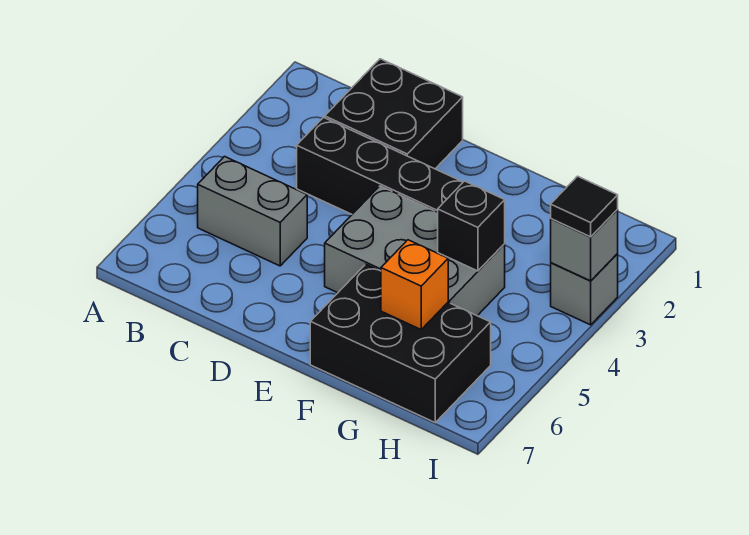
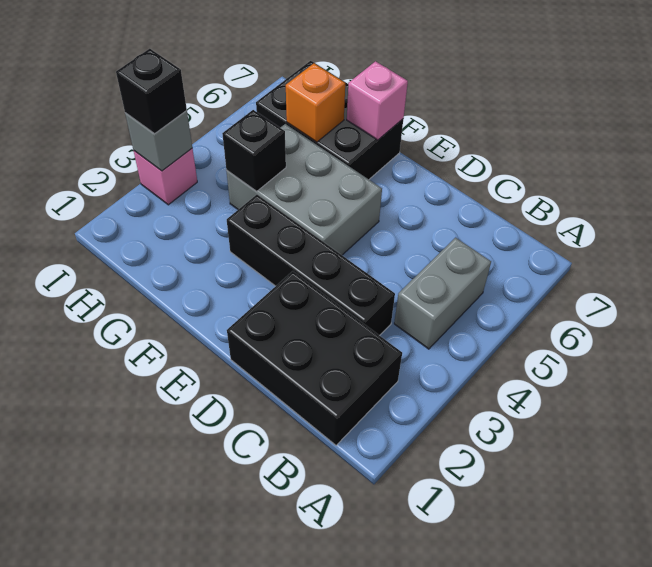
grey 1x2 brick [198,157,307,266] -> grey 1x2 brick turned to [394,238,491,349]
black 2x2 brick [325,59,463,169] -> black 2x3 brick [227,271,402,445]
none -> pink 1x1 brick [347,61,408,140]
grey 1x1 brick [551,254,618,325] -> pink 1x1 brick [134,148,197,205]
black 1x1 tile [551,176,618,237] -> black 1x1 brick [116,49,187,134]

